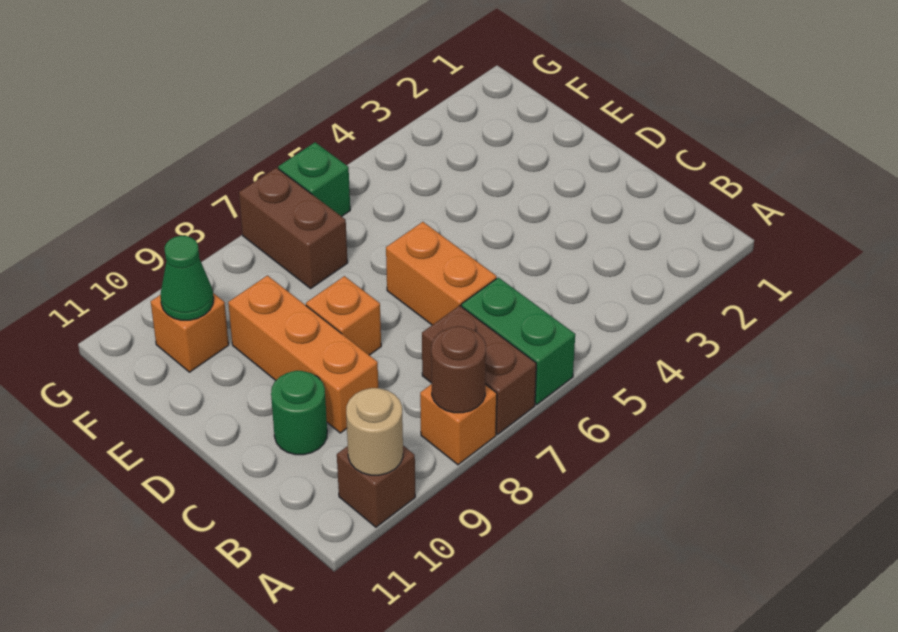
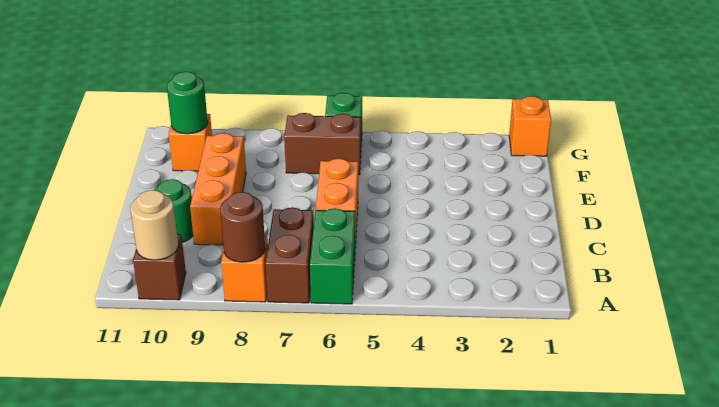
orange 1x1 brick [306,276,381,355] -> orange 1x1 brick moved to [509,96,551,156]
brown 1x2 brick [239,168,348,288] -> brown 1x2 brick turned to [284,113,361,175]
green 1x1 cone [160,236,214,320] -> green 1x1 round brick [167,72,208,134]

